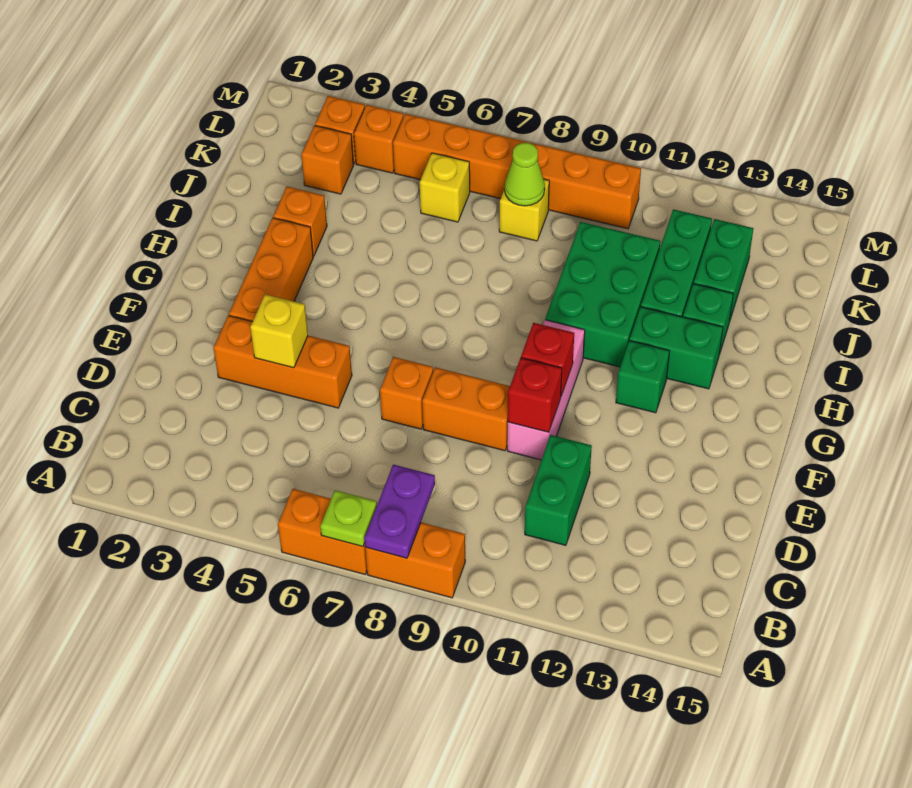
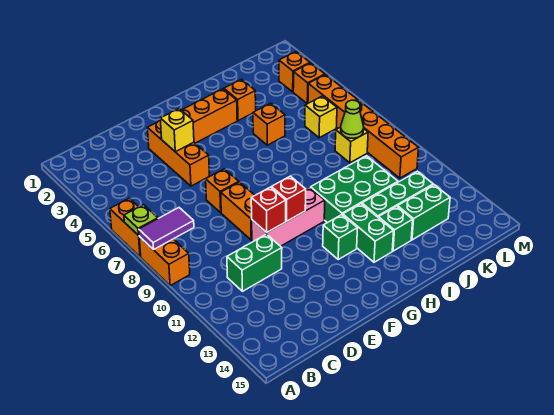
purple 1x2 plate [364,465,435,558] -> purple 1x2 tile [139,208,194,250]
orange 1x1 brick [301,126,354,194] -> orange 1x1 brick moved to [253,103,285,145]

